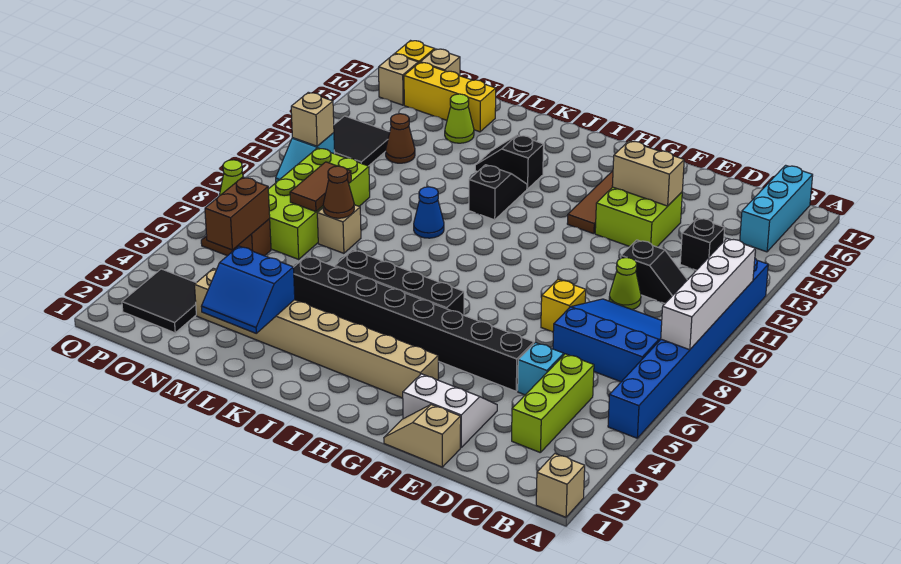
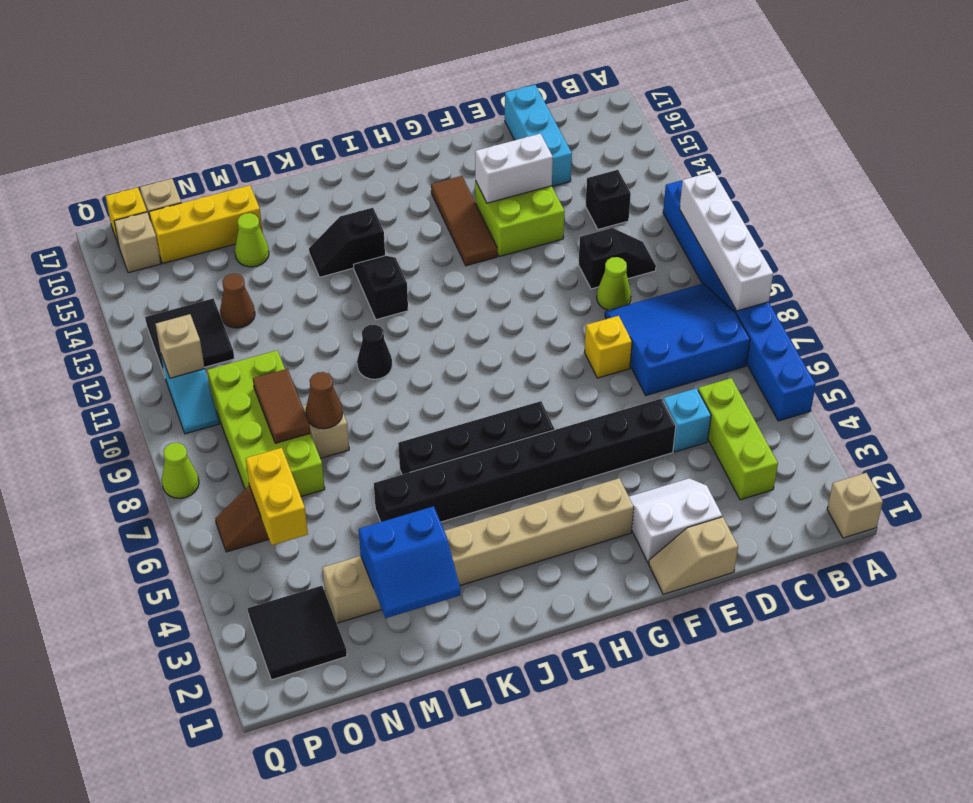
cyan 1x3 brick [740,165,813,252] -> cyan 1x3 brick moved to [505,85,572,187]
tan 1x2 brick [612,141,684,206] -> white 1x2 brick [475,134,553,203]
blue 1x1 cone [414,187,444,238] -> black 1x1 cone [357,325,392,379]
brown 1x2 brick [205,177,270,250] -> yellow 1x2 brick [246,448,308,545]

